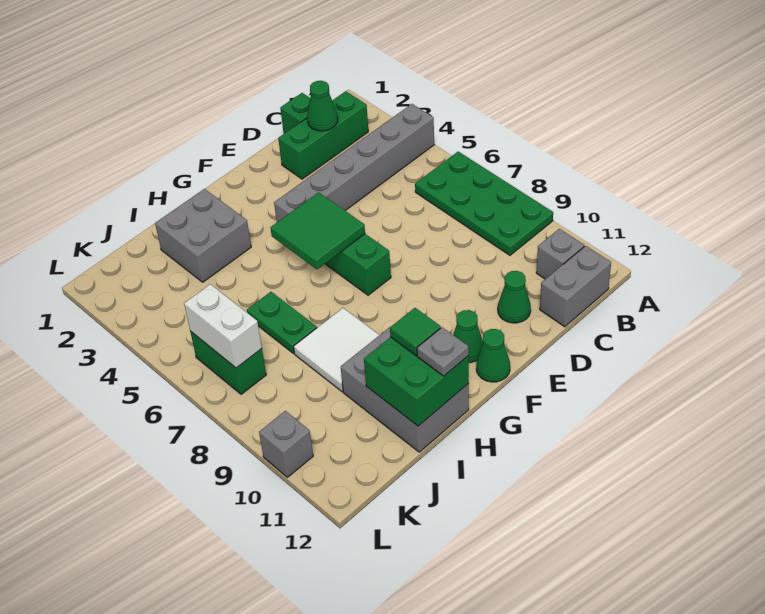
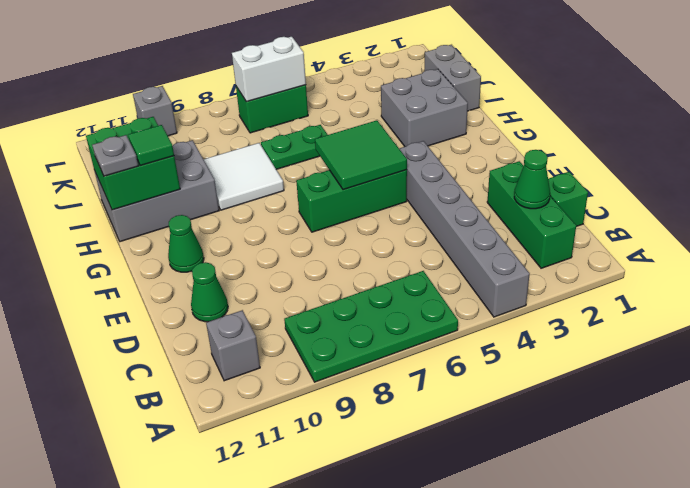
grey 1x2 brick [540,246,611,327] -> grey 1x2 brick moved to [424,45,481,111]
green 1x1 cone [476,329,510,382] -> none

